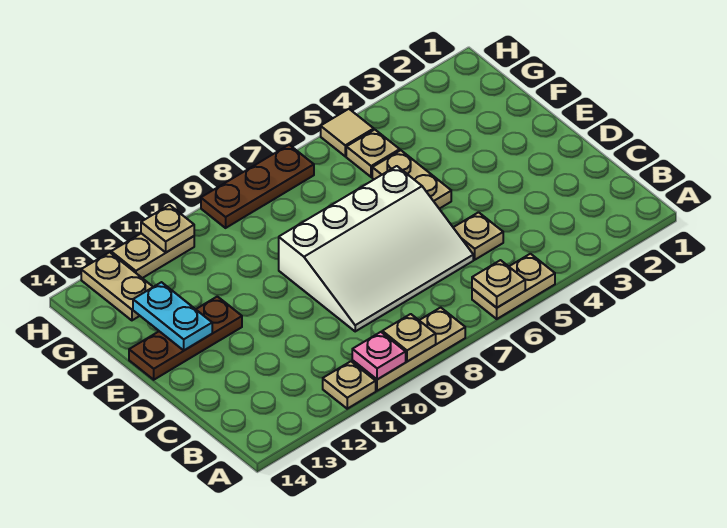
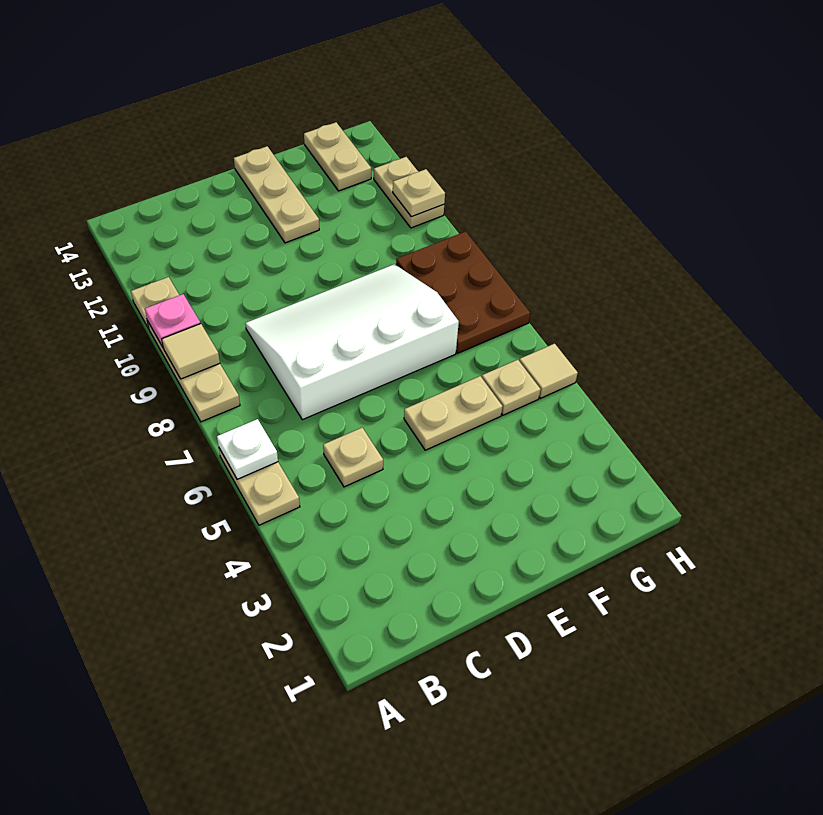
tan 1x1 plate [472,260,525,308] -> white 1x1 plate [217,419,278,479]
tan 1x1 plate [382,314,436,362] -> tan 1x1 tile [162,324,220,379]
white 3x4 slope [279,166,473,331] -> white 3x4 slope turned to [245,264,459,420]
brown 1x3 plate [129,296,242,380] -> tan 1x3 plate [234,146,319,243]
cyan 1x2 plate [133,282,212,350] -> none
tan 1x2 plate [81,252,153,320] -> tan 1x2 plate turned to [304,122,371,191]
brown 1x3 plate [201,145,314,228] -> brown 2x3 plate [396,232,530,353]

